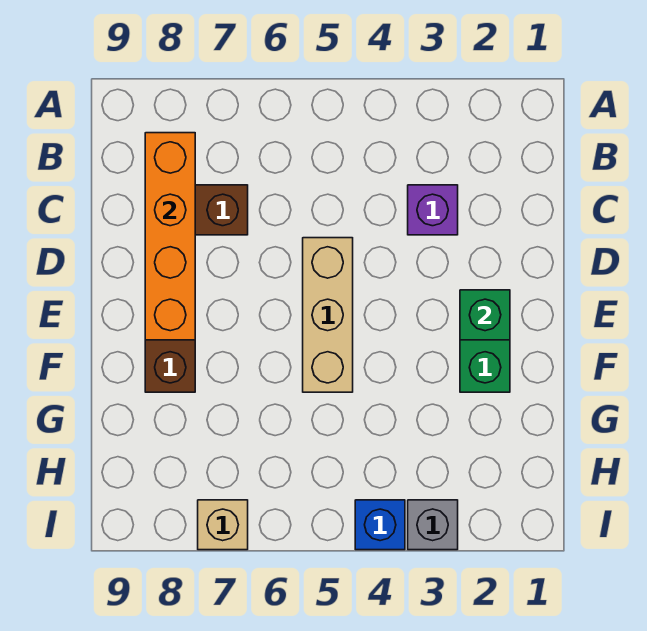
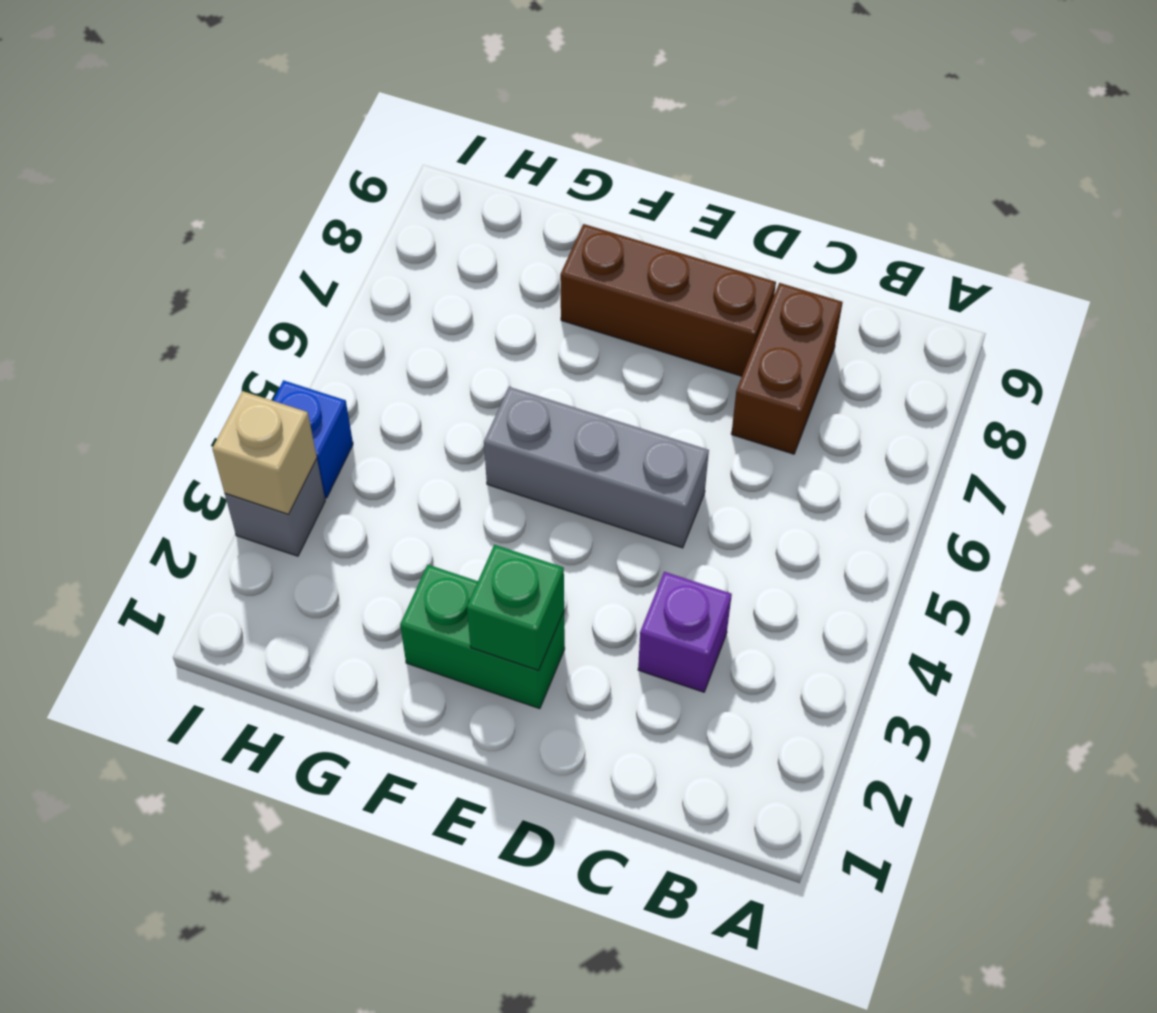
orange 1x4 brick [145,133,195,340] -> none
tan 1x3 brick [303,238,353,392] -> grey 1x3 brick [484,387,709,548]
tan 1x1 brick [198,500,248,550] -> tan 1x1 brick moved to [212,391,317,514]

